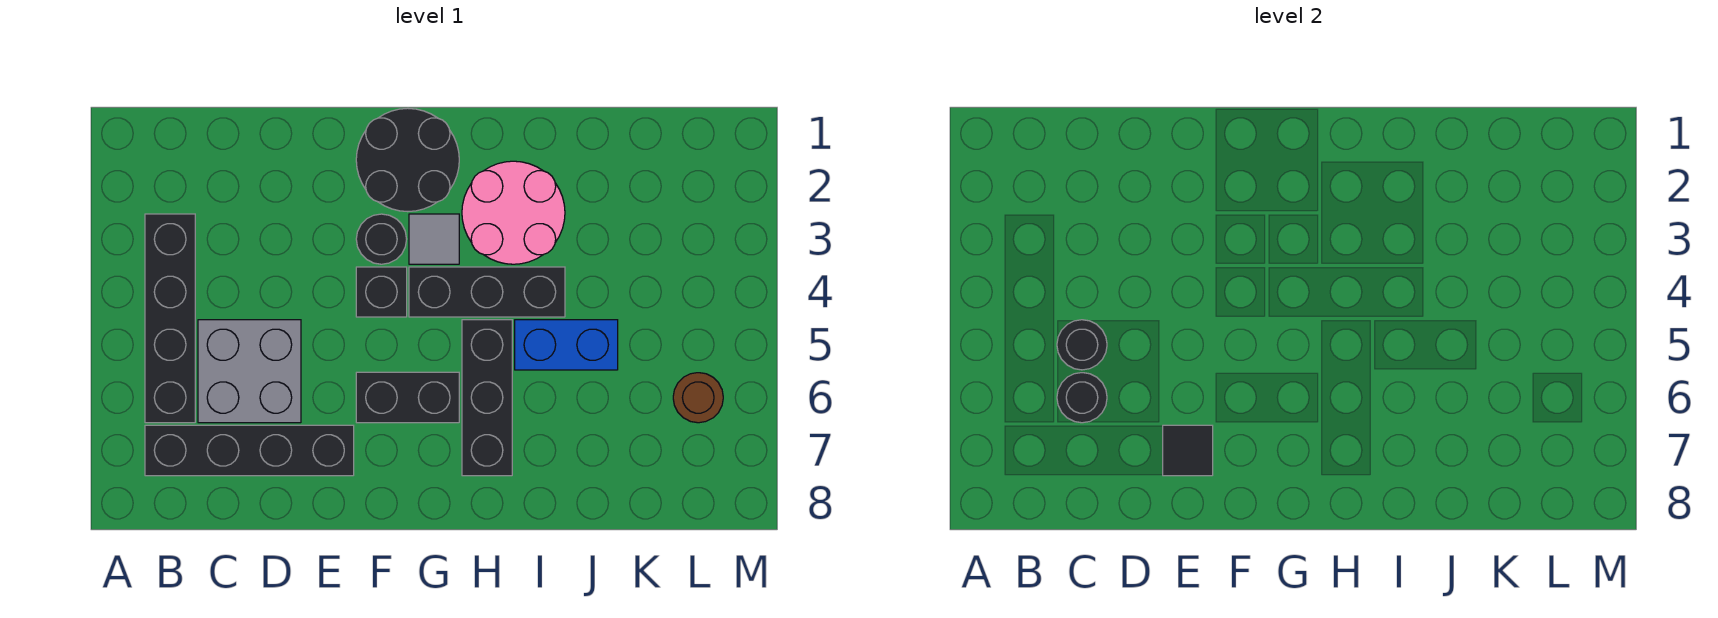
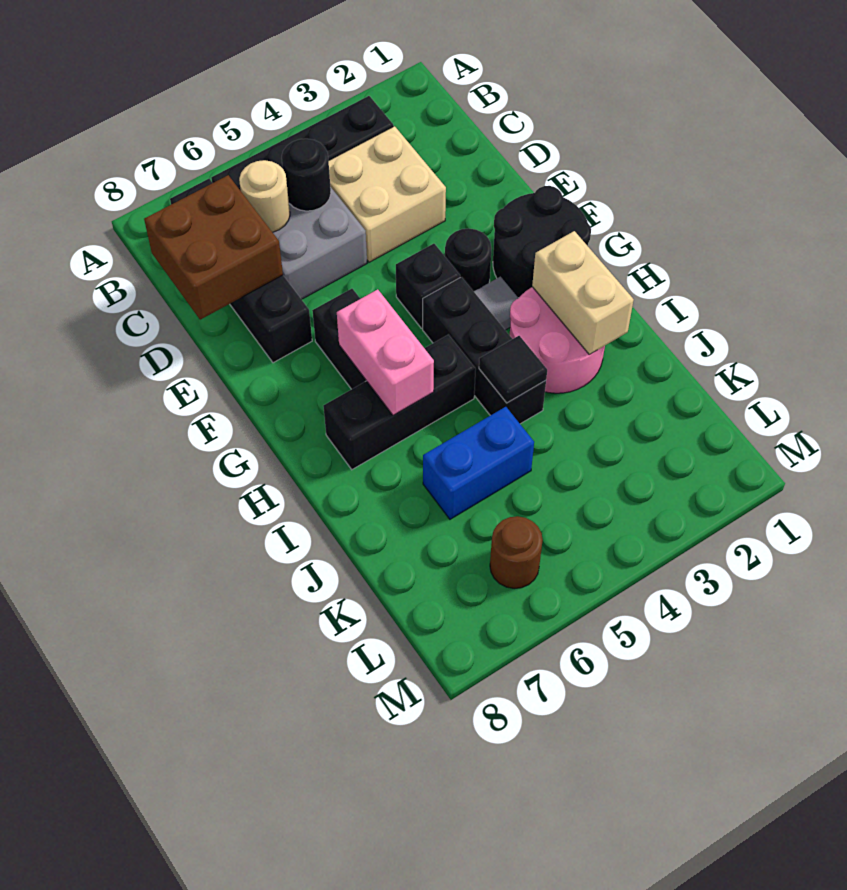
none -> tan 2x2 brick [329,126,446,262]
black 1x1 round brick [1057,373,1107,423] -> tan 1x1 round brick [239,160,290,232]
none -> brown 2x2 brick [144,175,283,320]
black 1x1 tile [1163,425,1213,476] -> black 1x1 tile moved to [479,336,547,403]
none -> pink 1x2 brick [337,289,434,415]
none -> tan 1x2 brick [532,231,634,355]
blue 1x2 brick [515,320,618,370] -> blue 1x2 brick turned to [423,407,534,519]

